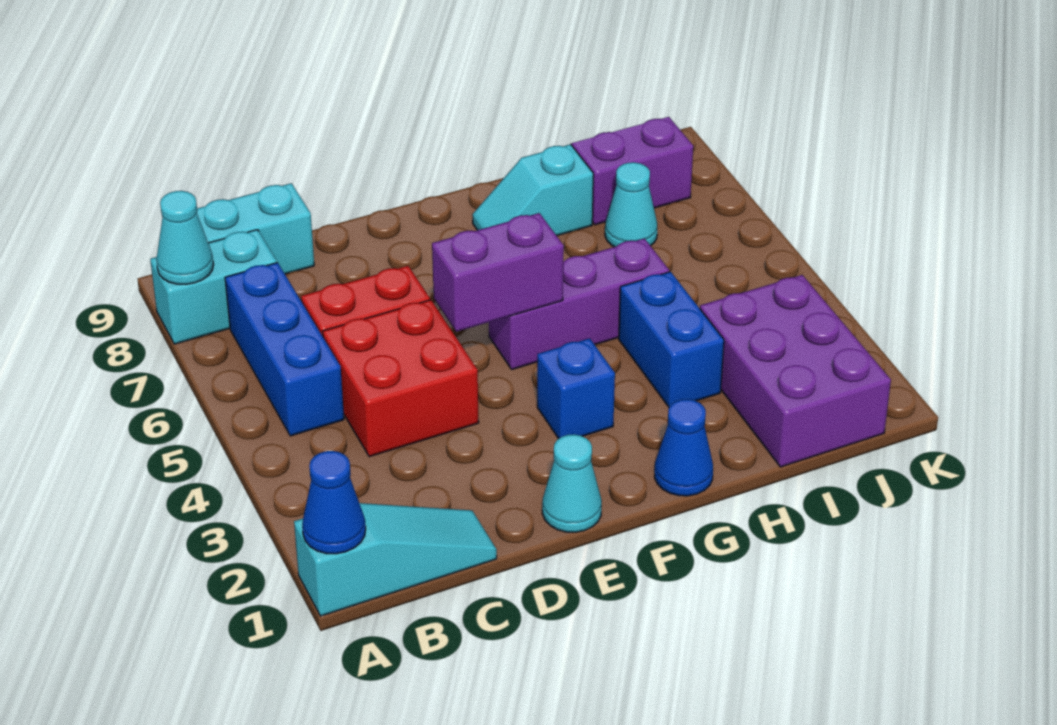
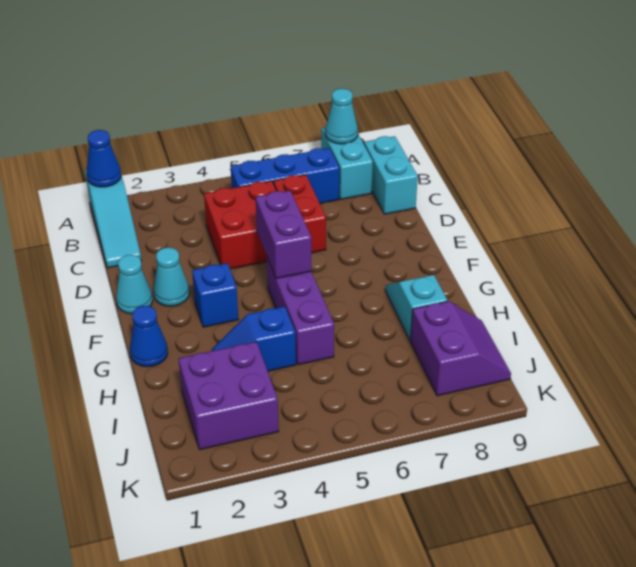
blue 1x2 brick [619,272,724,407] -> blue 1x2 slope [212,306,296,371]
purple 2x3 brick [700,275,891,467] -> purple 2x2 brick [178,342,279,450]
cyan 1x1 cone [605,162,657,247] -> cyan 1x1 cone moved to [153,248,189,306]

